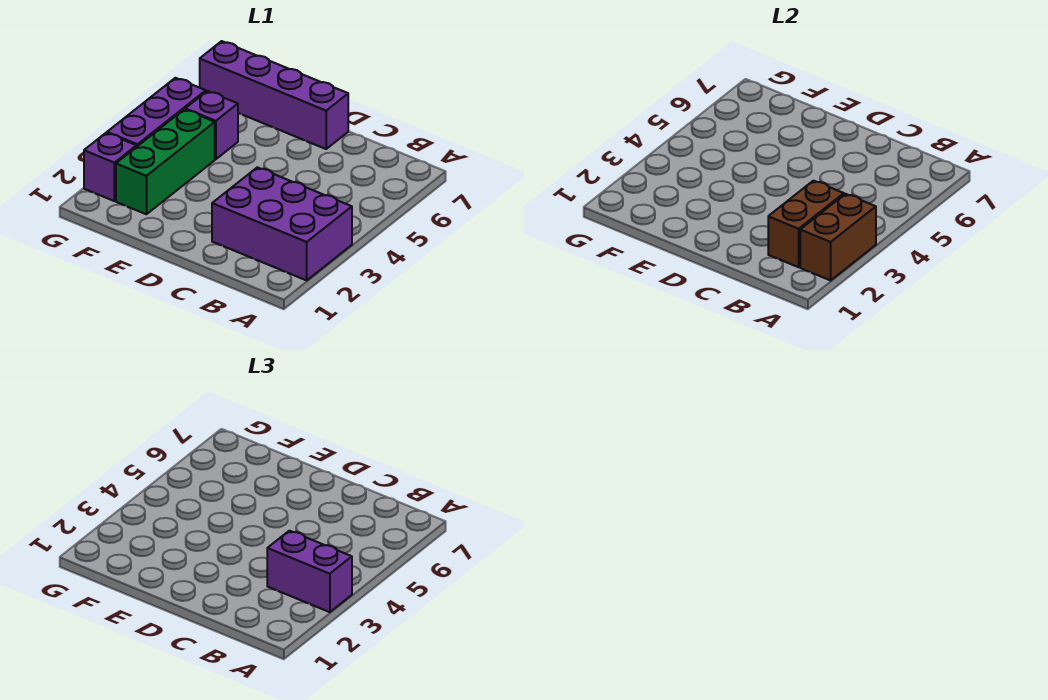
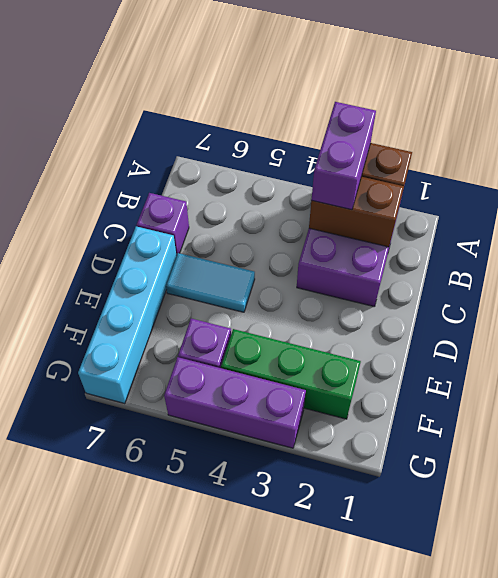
none -> cyan 1x2 tile [166,253,255,312]
purple 1x4 brick [200,41,348,149] -> cyan 1x4 brick [78,226,177,404]
purple 1x1 brick [84,133,136,201] -> purple 1x1 brick moved to [137,193,189,256]

